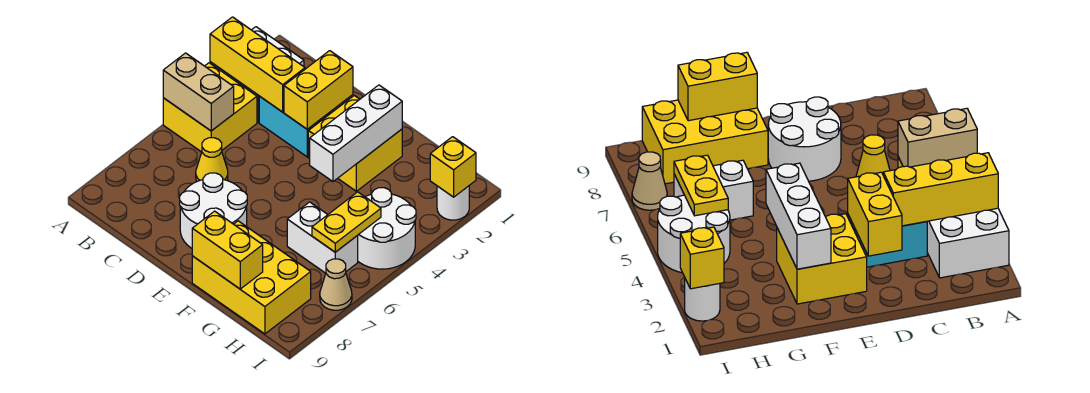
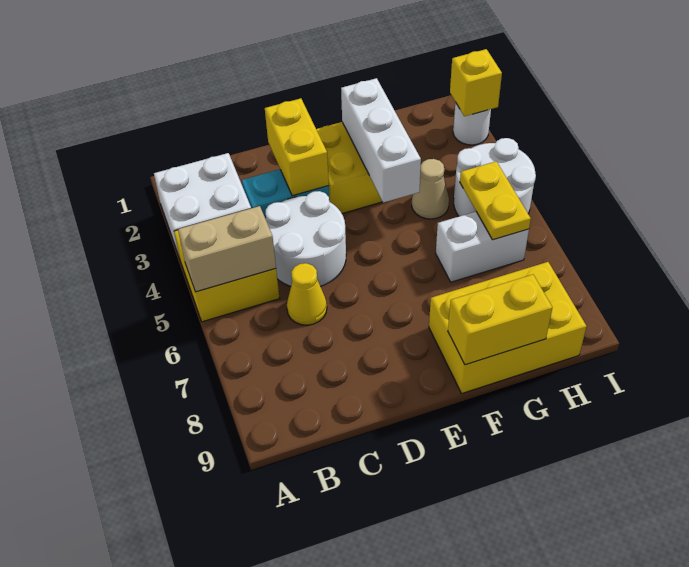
yellow 1x3 brick [210,17,305,112] -> none
white 2x2 round brick [180,173,247,248] -> white 2x2 round brick moved to [266,191,346,286]
tan 1x1 cone [320,259,352,310] -> tan 1x1 cone moved to [412,159,449,219]

